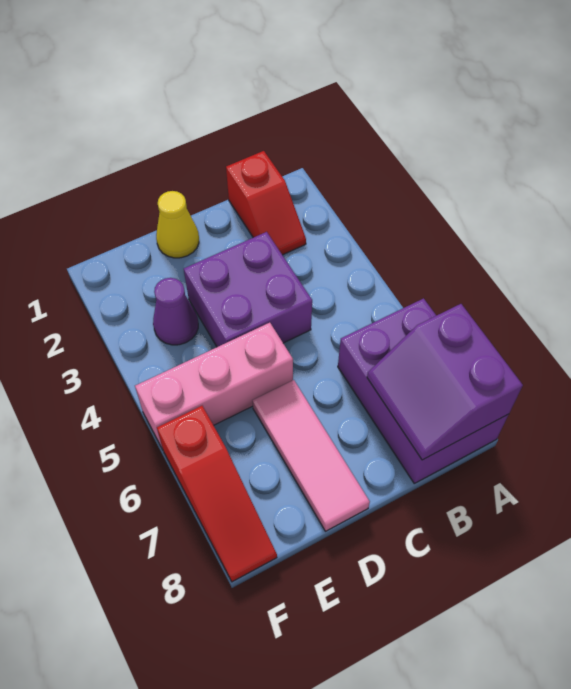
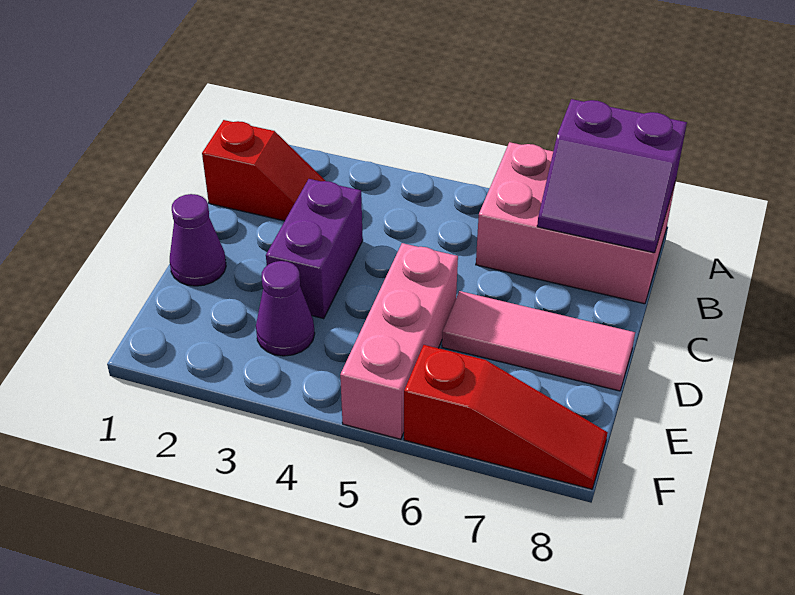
purple 2x3 brick [338,298,509,483] -> pink 2x3 brick [476,142,676,304]
purple 2x2 brick [184,232,312,347] -> purple 1x2 brick [266,179,363,319]
yellow 1x1 cone [156,191,199,258] -> purple 1x1 cone [170,194,226,286]

